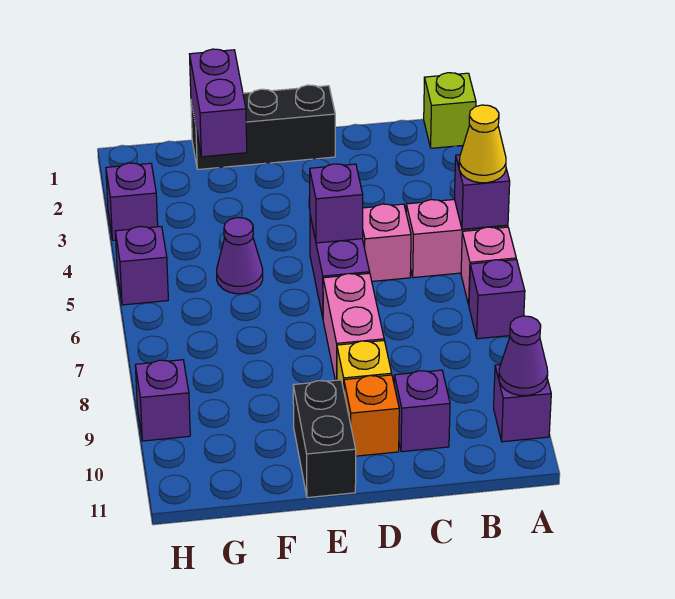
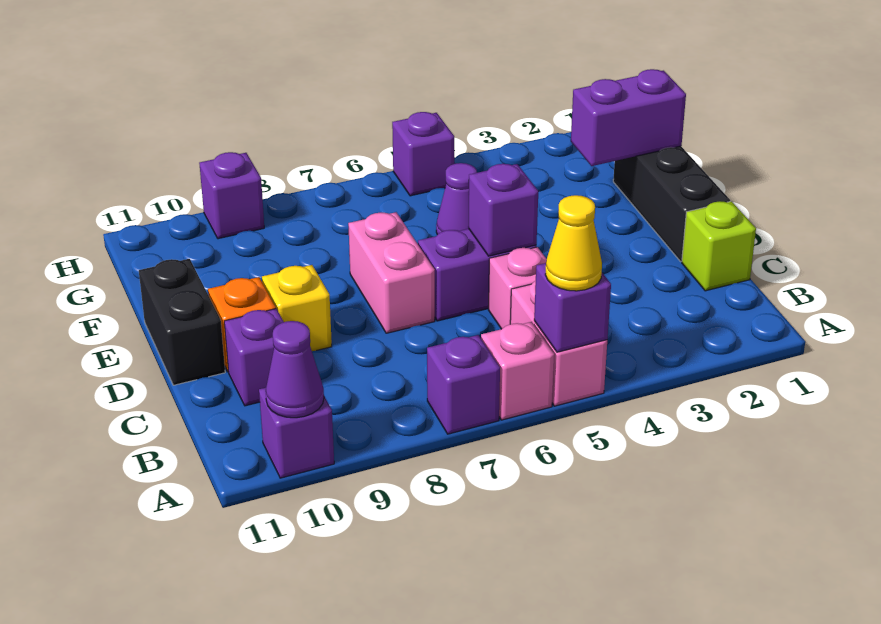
lime 1x1 brick [424,73,476,148] -> lime 1x1 brick moved to [682,201,756,291]
pink 1x2 brick [323,273,384,380] -> pink 1x2 brick turned to [348,212,435,333]
black 1x2 brick [293,380,356,498] -> black 1x2 brick turned to [139,259,225,385]
purple 1x1 brick [106,163,158,240] -> none

